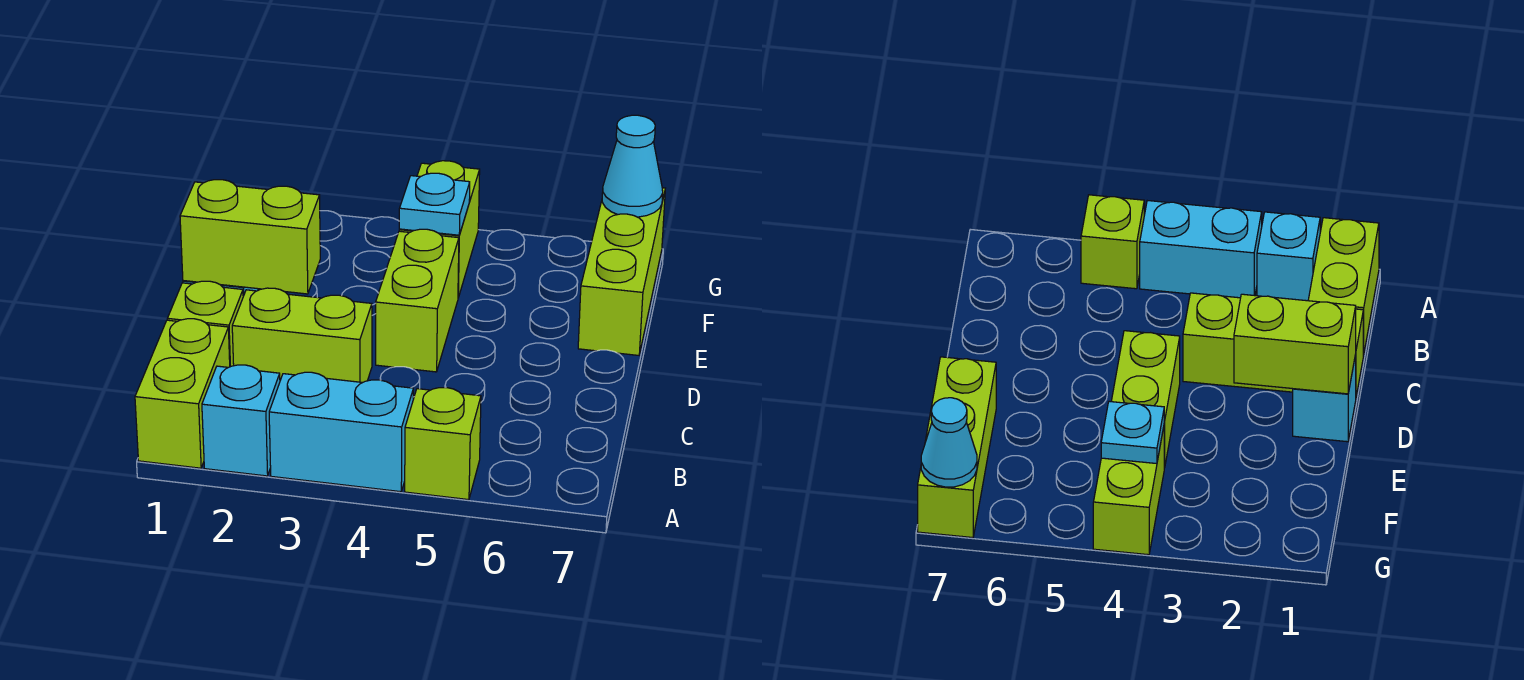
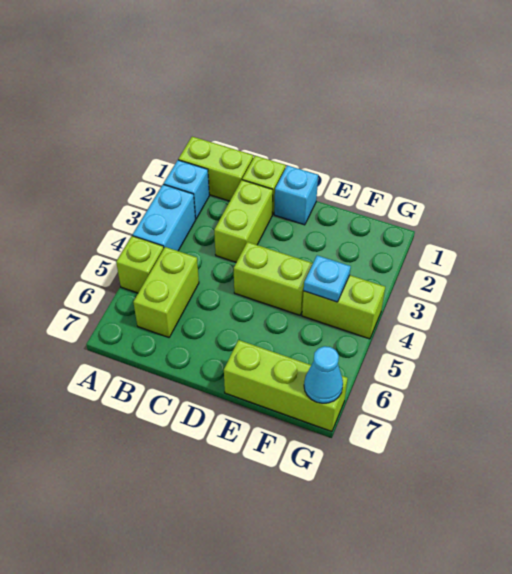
lime 1x2 brick [180,180,320,294] -> lime 1x2 brick moved to [133,247,199,337]

